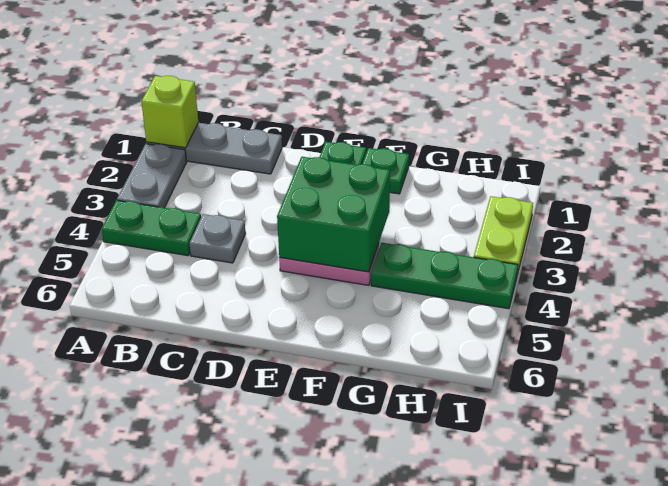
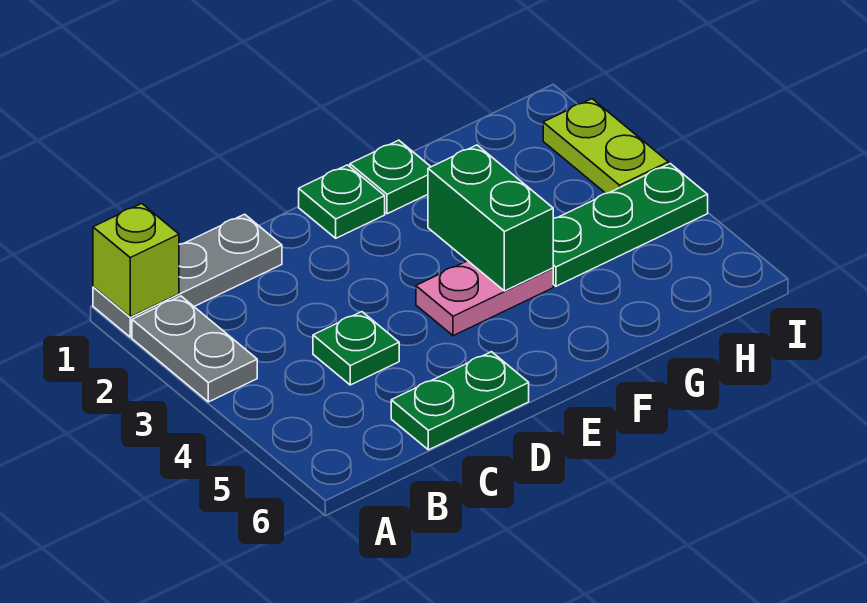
green 1x2 plate [102,200,201,256] -> green 1x2 plate moved to [391,352,529,450]
grey 1x1 plate [190,214,246,263] -> green 1x1 plate [313,312,399,385]
green 2x2 brick [277,157,390,272] -> green 1x2 brick [428,145,553,291]

